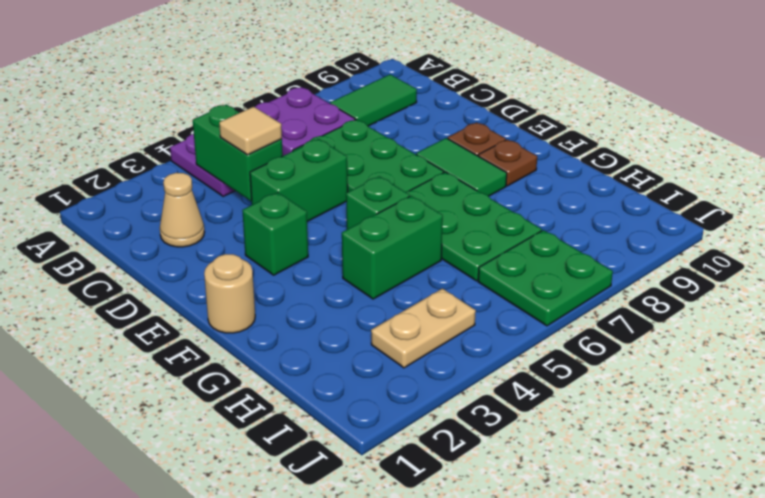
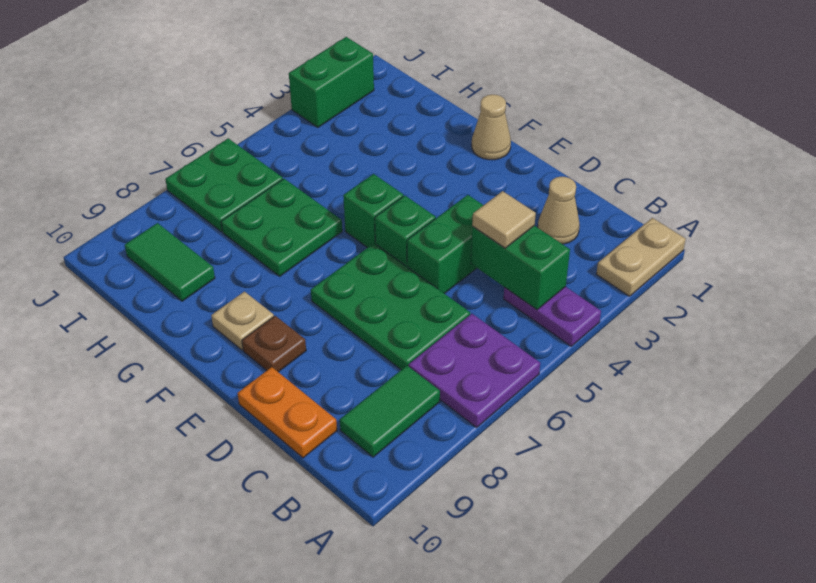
none -> orange 1x2 plate [238,367,337,458]
green 1x1 brick [242,192,308,275] -> green 1x1 brick moved to [375,196,436,266]
green 1x2 tile [416,138,507,196] -> green 1x2 tile moved to [125,223,215,301]
tan 1x1 round brick [204,254,255,333] -> tan 1x1 cone [472,94,511,160]
green 2x3 plate [406,172,542,281] -> green 2x2 plate [221,179,342,276]
brown 1x1 plate [478,139,537,186] -> tan 1x1 plate [211,292,274,350]
green 1x2 brick [342,196,443,299] -> green 1x2 brick moved to [289,37,374,127]
tan 1x2 plate [371,289,476,368] -> tan 1x2 plate moved to [596,218,686,296]

